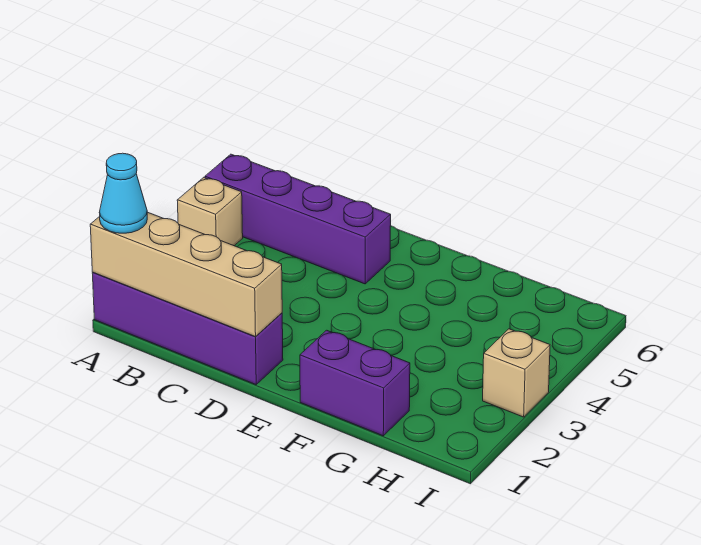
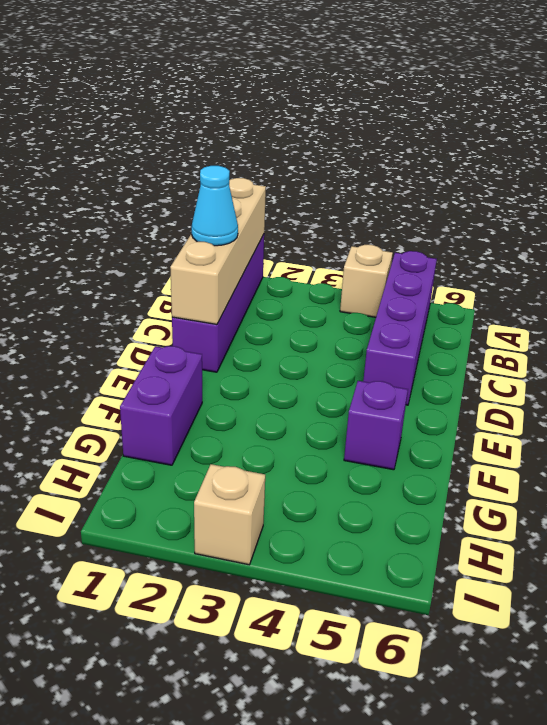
cyan 1x1 cone [99,153,147,233] -> cyan 1x1 cone moved to [192,166,238,246]
none -> purple 1x1 brick [344,381,408,470]

